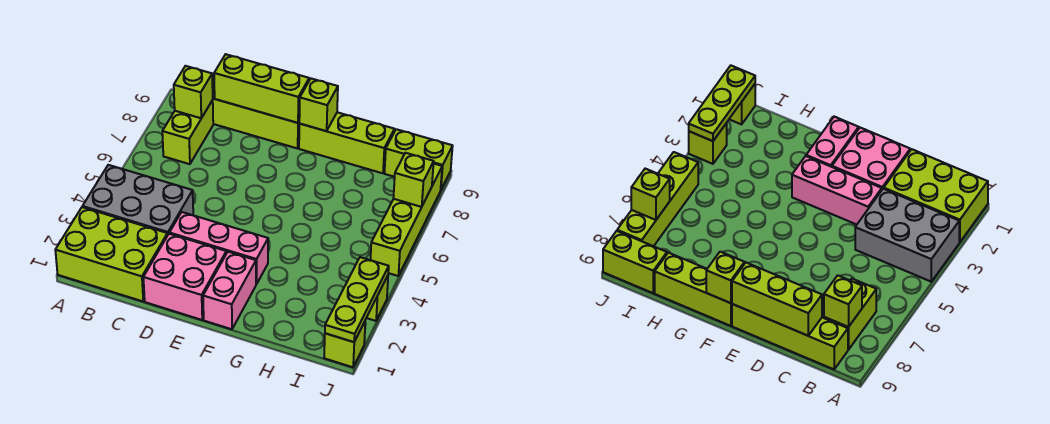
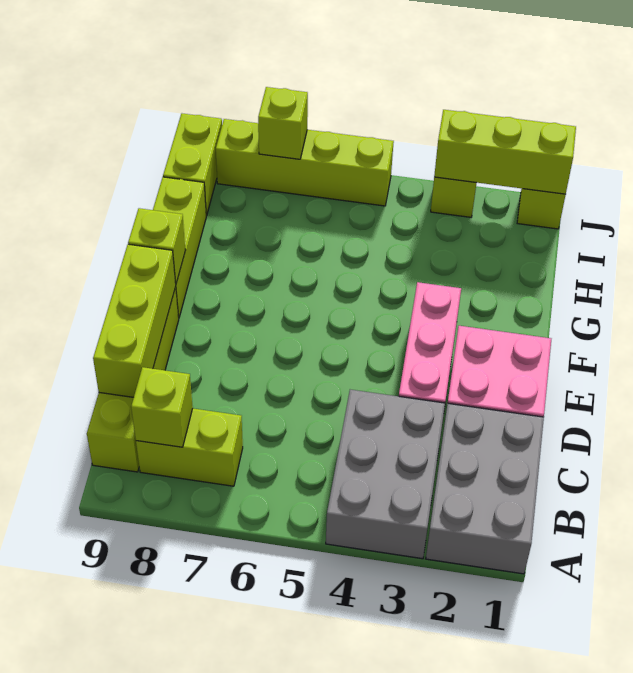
lime 2x3 brick [55,207,167,301] -> grey 2x3 brick [426,403,544,574]
pink 1x2 brick [203,252,256,329] -> none
lime 1x3 plate [325,257,389,342] -> lime 1x3 brick [434,110,576,194]

